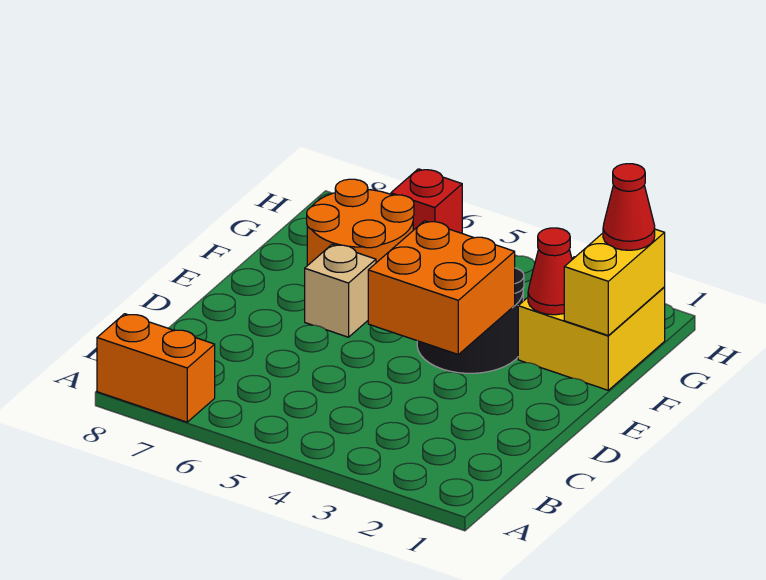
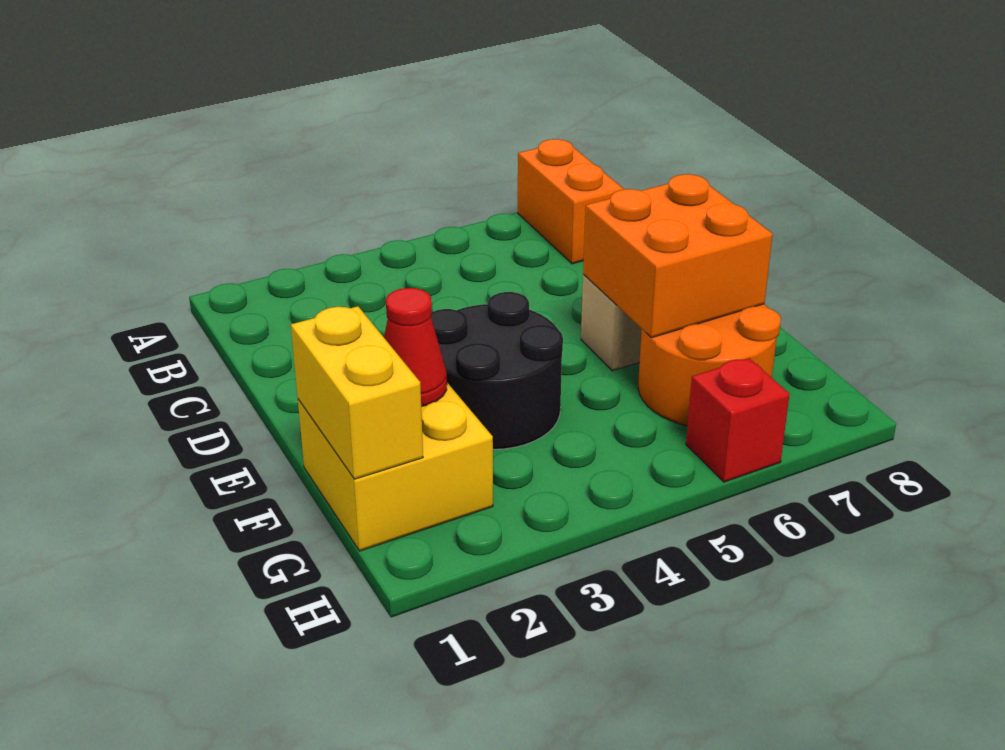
orange 1x2 brick [97,314,215,422] -> orange 1x2 brick turned to [518,139,624,264]
orange 2x2 brick [368,221,515,354] -> orange 2x2 brick moved to [583,174,773,338]
red 1x1 cone [603,164,655,250] -> none

